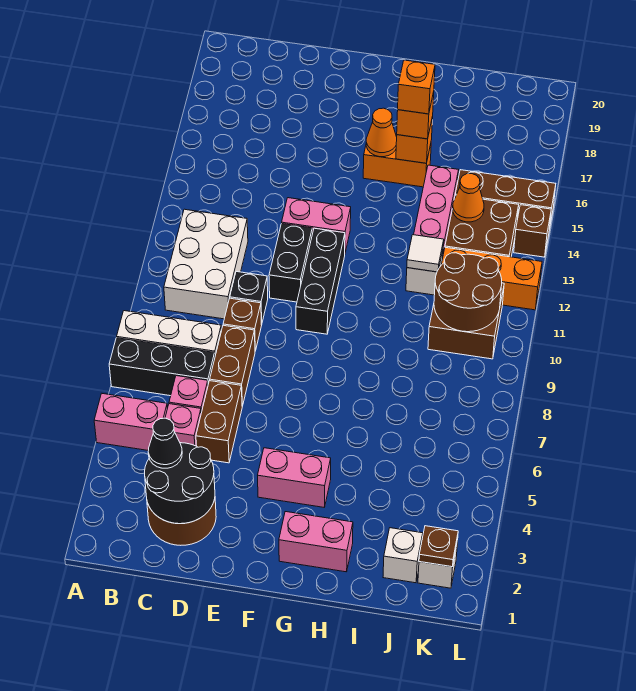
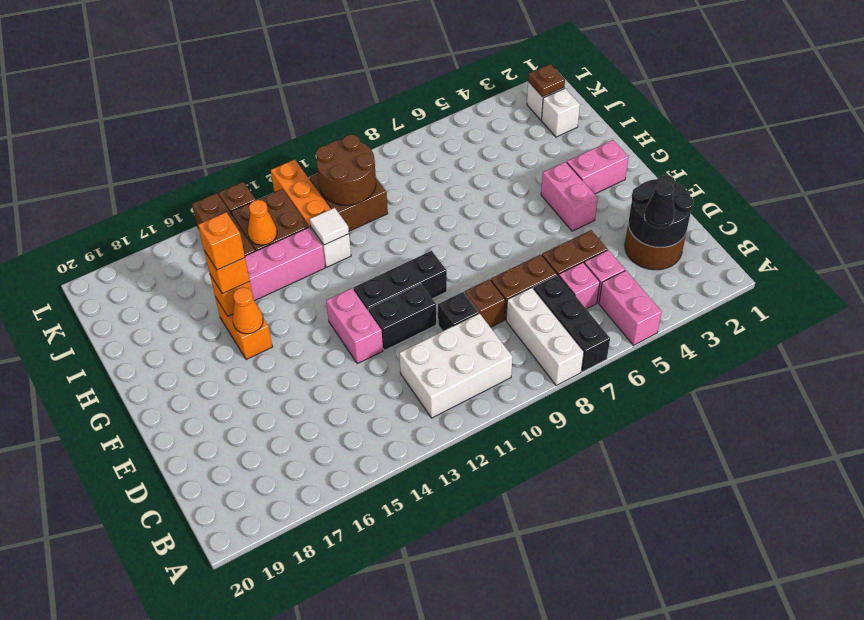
pink 1x2 brick [279,512,353,572] -> pink 1x2 brick turned to [567,140,629,194]

